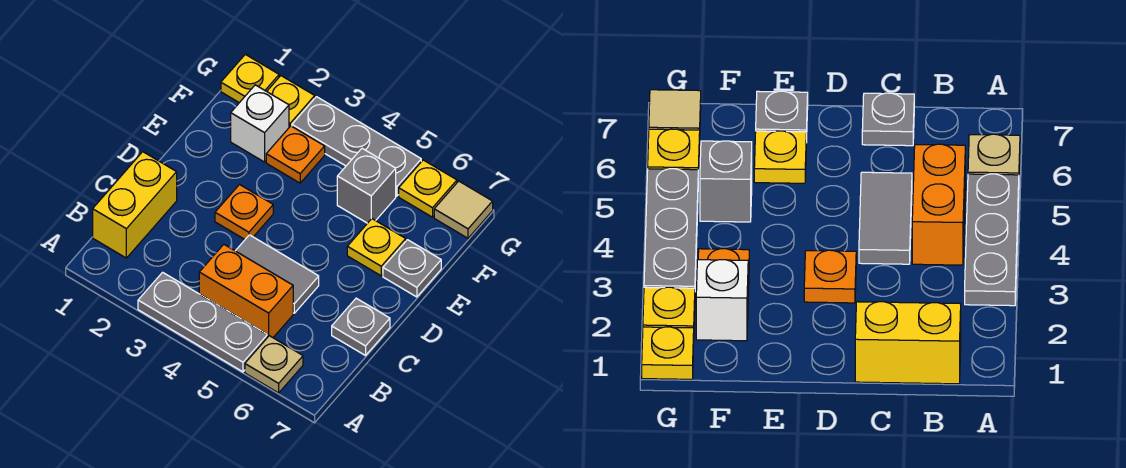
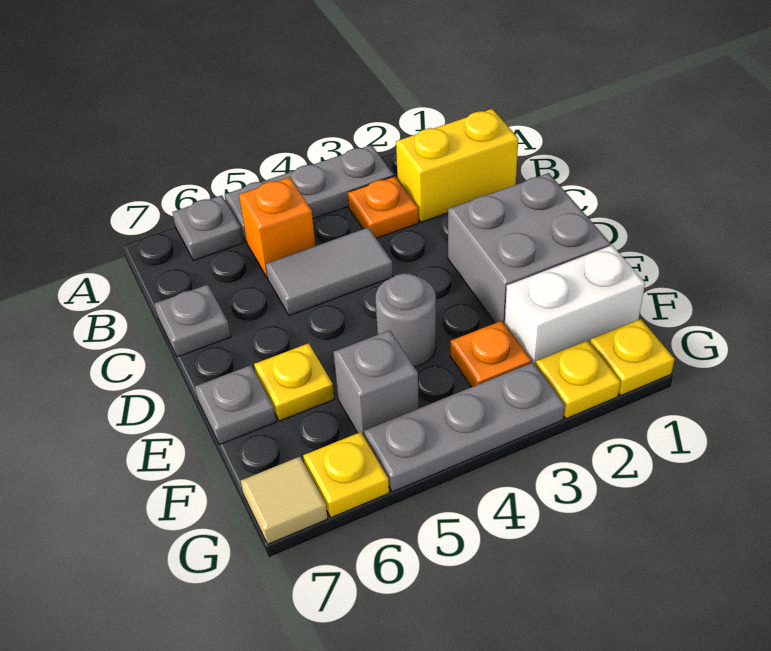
tan 1x1 plate [245,336,303,393] -> grey 1x1 plate [172,195,243,260]
yellow 1x2 brick [93,152,177,258] -> yellow 1x2 brick turned to [396,109,518,222]
orange 1x2 brick [199,244,293,337] -> orange 1x1 brick [239,177,315,278]
none -> grey 2x2 brick [448,173,610,323]
orange 1x1 plate [215,185,273,239] -> orange 1x1 plate moved to [348,176,419,238]
none -> grey 1x1 round brick [376,273,436,367]
white 1x1 brick [231,85,289,162] -> white 1x2 brick [505,245,645,365]

